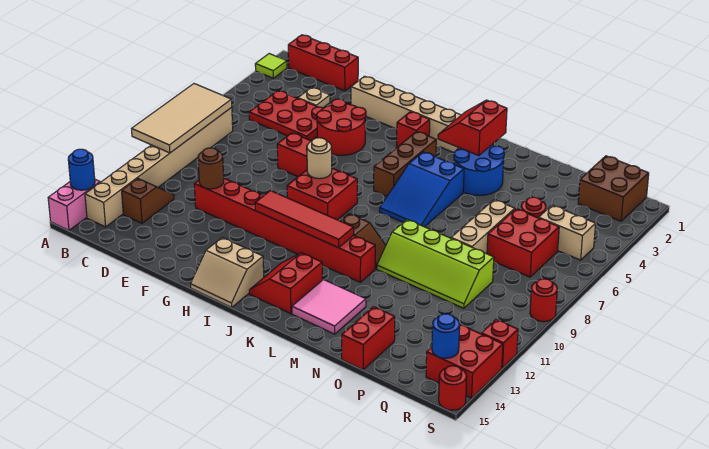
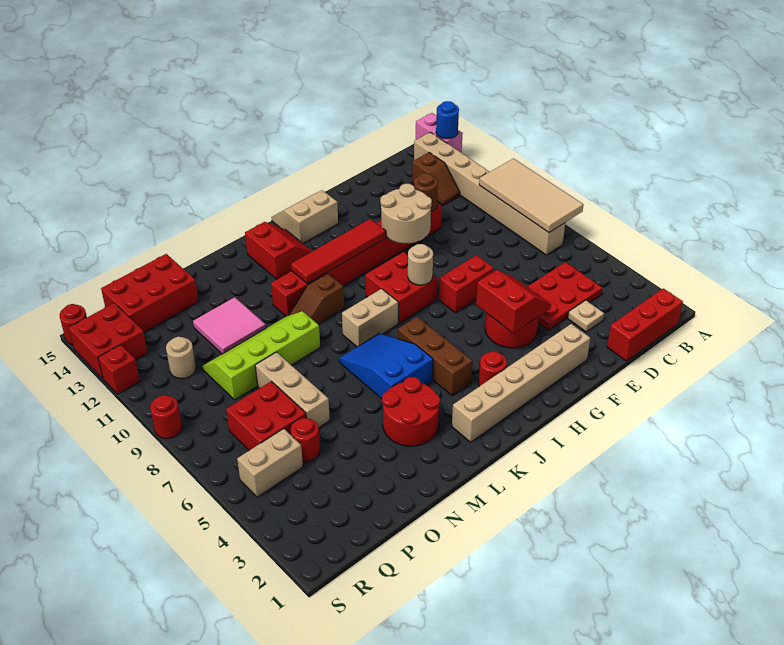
lime 1x1 tile [255,54,287,78] -> none
none -> tan 2x2 round brick [380,184,432,243]
red 1x1 brick [397,112,430,147] -> red 1x1 round brick [479,352,507,386]
none -> tan 1x2 brick [342,289,398,347]
red 2x2 slope [438,100,507,156] -> red 2x2 slope moved to [476,270,551,333]
blue 2x2 round brick [454,145,504,195] -> red 2x2 round brick [382,377,440,446]
pink 2x2 tile [292,280,366,334] -> pink 2x2 tile moved to [193,297,266,354]
red 1x2 brick [342,307,395,370] -> red 2x3 brick [101,254,199,332]
brown 2x2 brick [578,156,649,221] -> none
none -> tan 1x1 round brick [166,337,196,379]
blue 1x1 round brick [432,314,460,358] -> none

